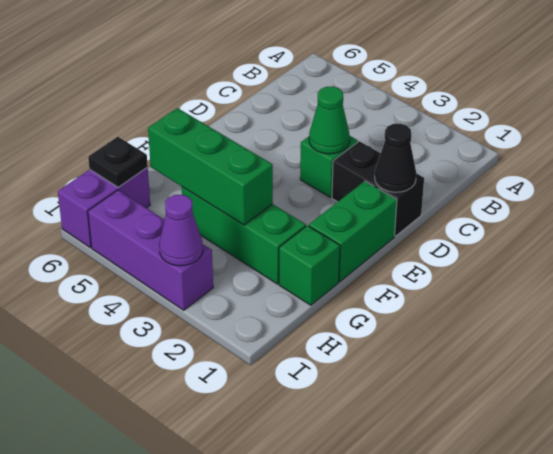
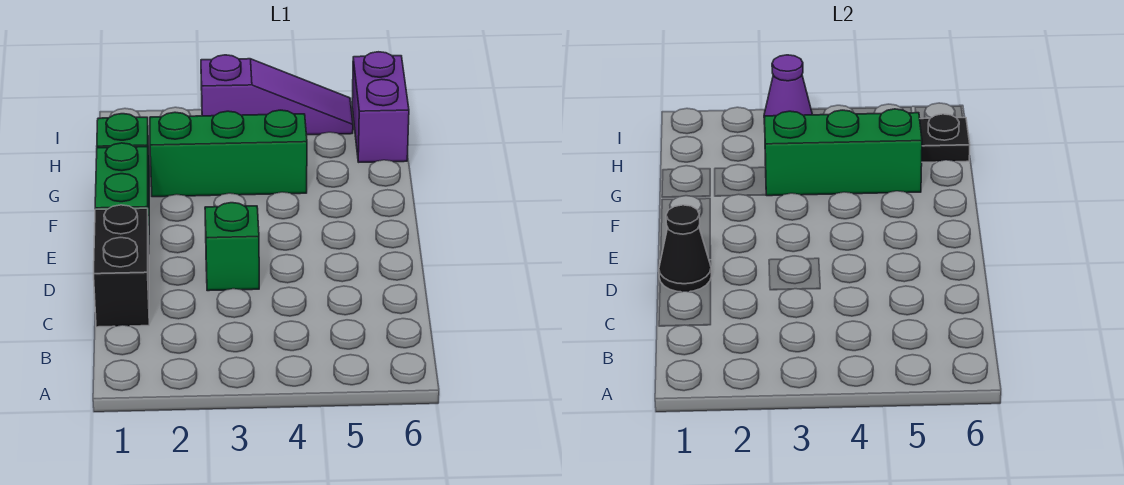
black 1x2 brick [332,141,424,236] -> black 1x2 brick turned to [94,205,149,327]
green 1x1 cone [309,86,350,154] -> none
purple 1x3 brick [88,190,213,310] -> purple 1x3 slope [201,55,353,135]

